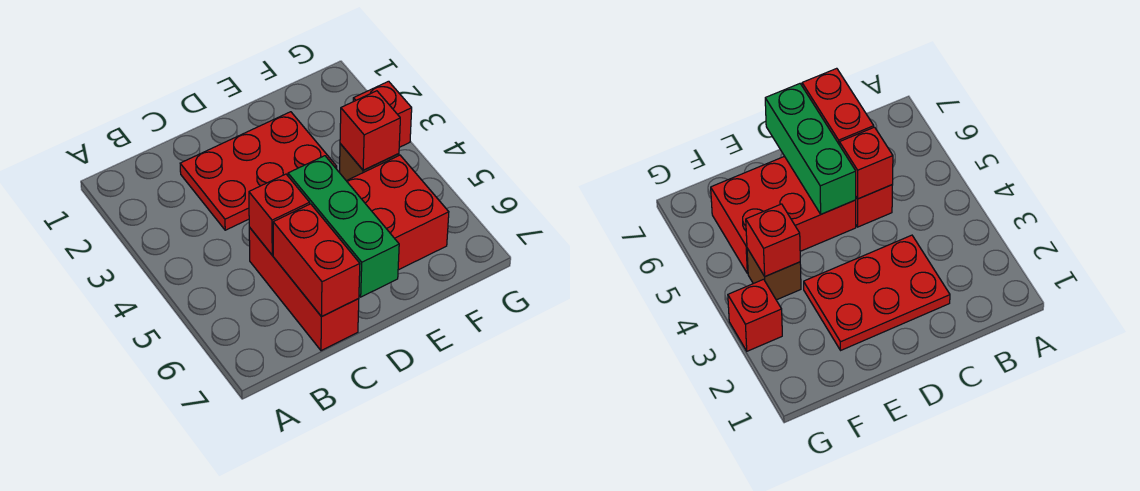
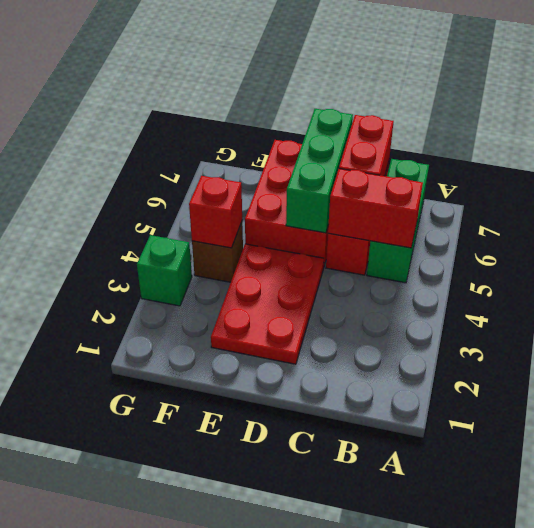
none -> green 1x3 brick [367,159,429,283]
red 2x3 plate [180,112,337,230] -> red 2x3 plate turned to [211,244,324,364]
red 1x1 brick [249,174,310,255] -> red 1x2 brick [328,169,423,248]
red 2x3 brick [347,155,449,270] -> red 2x3 brick turned to [245,140,328,266]
red 1x1 brick [353,81,412,147] -> green 1x1 brick [137,235,192,306]

